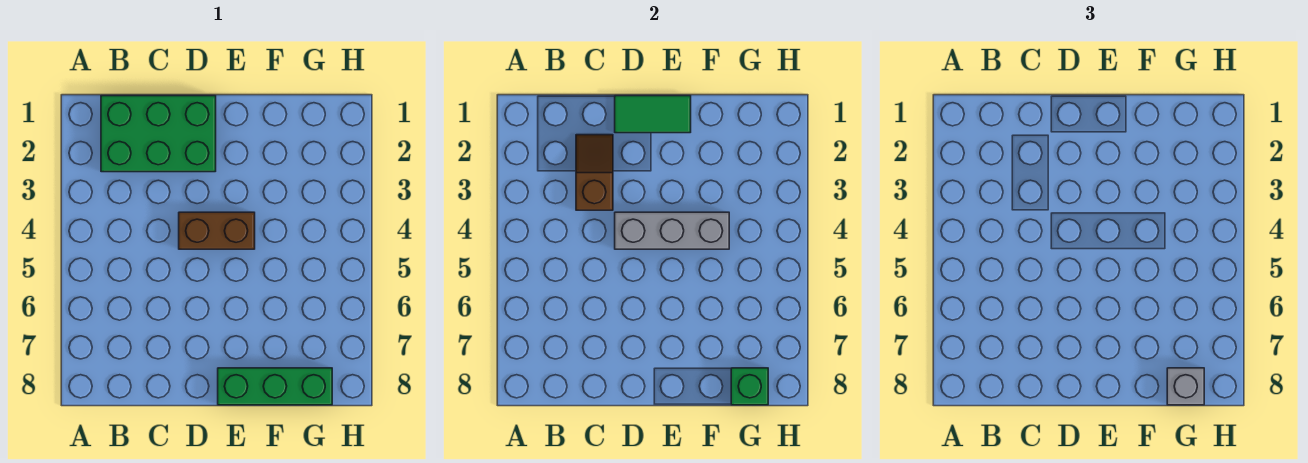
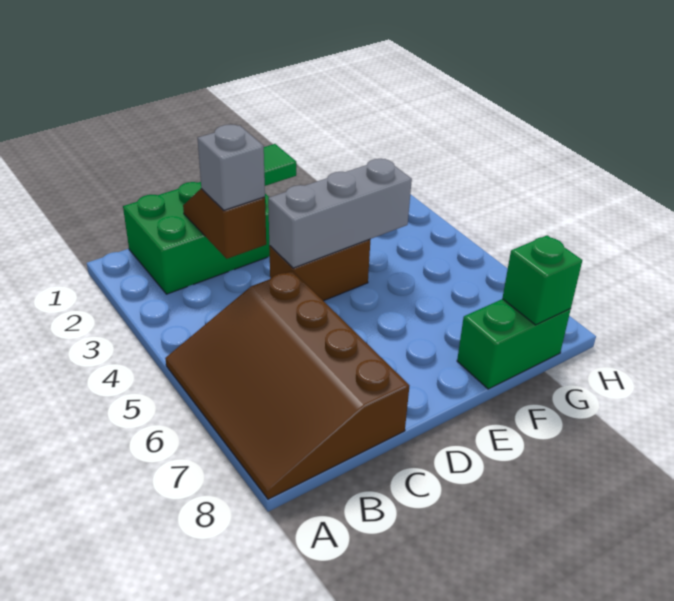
none -> brown 3x4 slope [165,271,409,499]
green 1x3 brick [218,368,332,405] -> green 1x2 brick [457,299,571,389]
grey 1x1 brick [1167,368,1204,405] -> grey 1x1 brick moved to [198,124,265,210]

